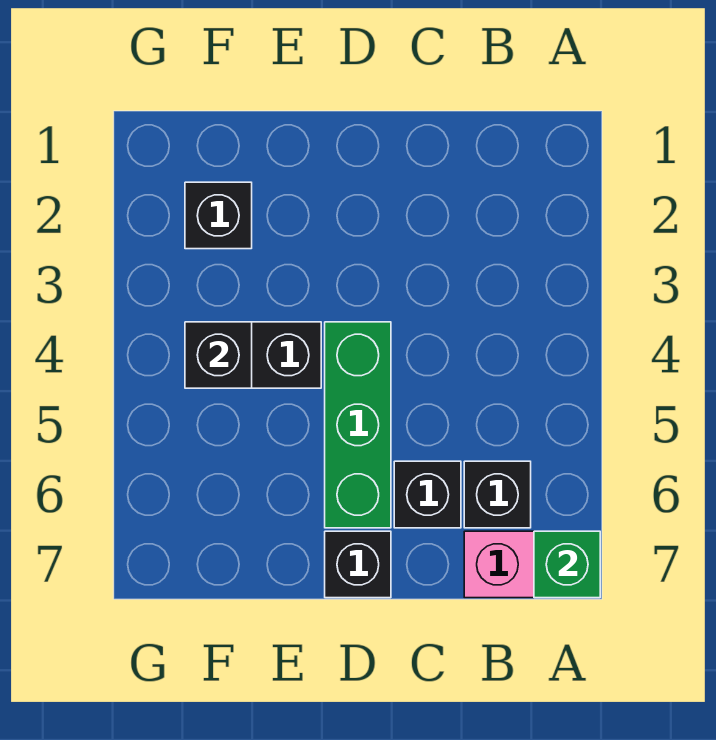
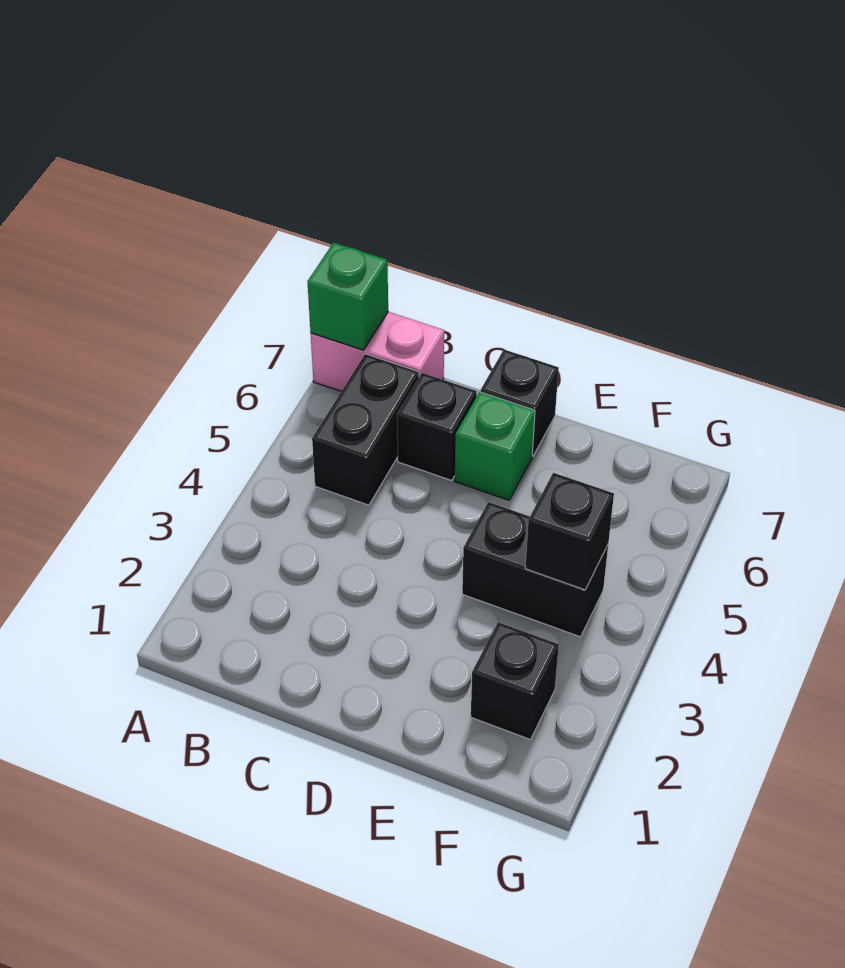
black 1x1 brick [464,461,531,528] -> black 1x2 brick [312,354,419,505]
green 1x3 brick [325,322,391,528] -> green 1x1 brick [455,392,535,500]

